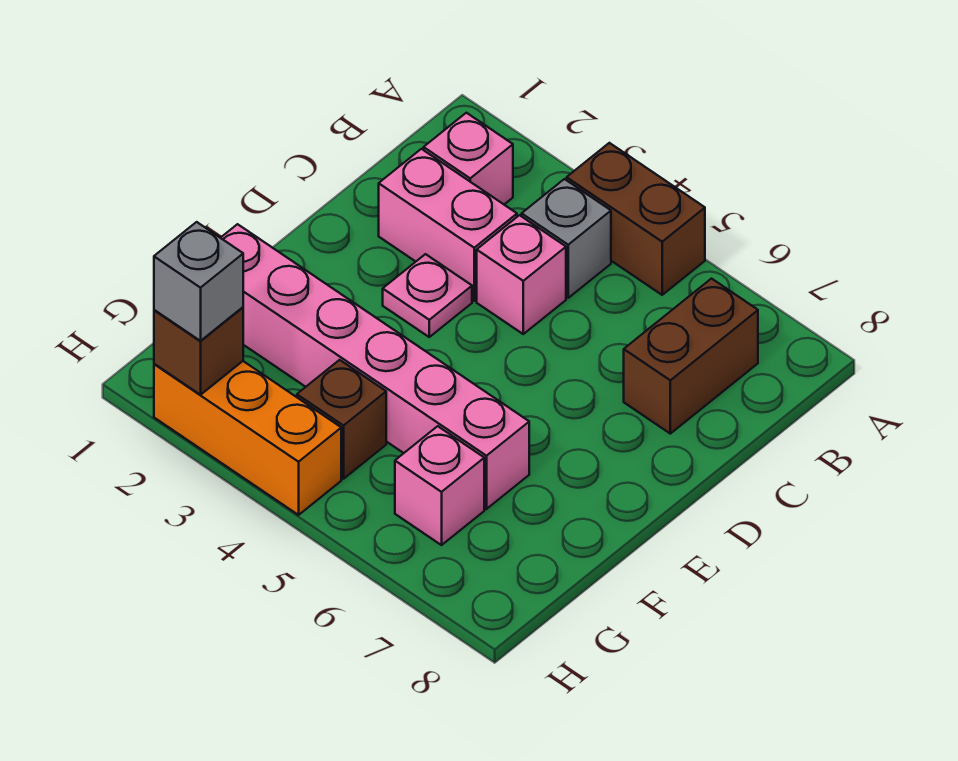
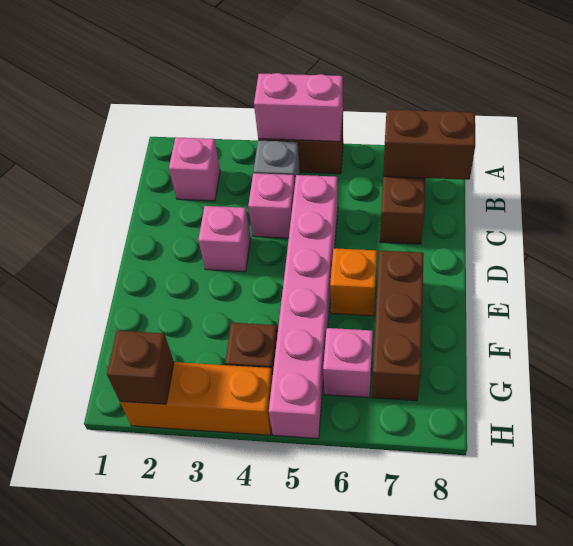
none -> brown 1x2 brick [383,110,475,180]
pink 1x2 brick [379,149,517,301] -> pink 1x2 brick moved to [254,73,343,141]
pink 1x1 plate [383,254,472,337] -> pink 1x1 brick [198,206,251,272]
none -> orange 1x1 brick [330,248,377,316]
none -> brown 1x3 brick [372,251,424,401]
pink 1x6 brick [221,224,529,509] -> pink 1x6 brick turned to [269,175,338,439]
grey 1x1 brick [154,222,243,341] -> none

